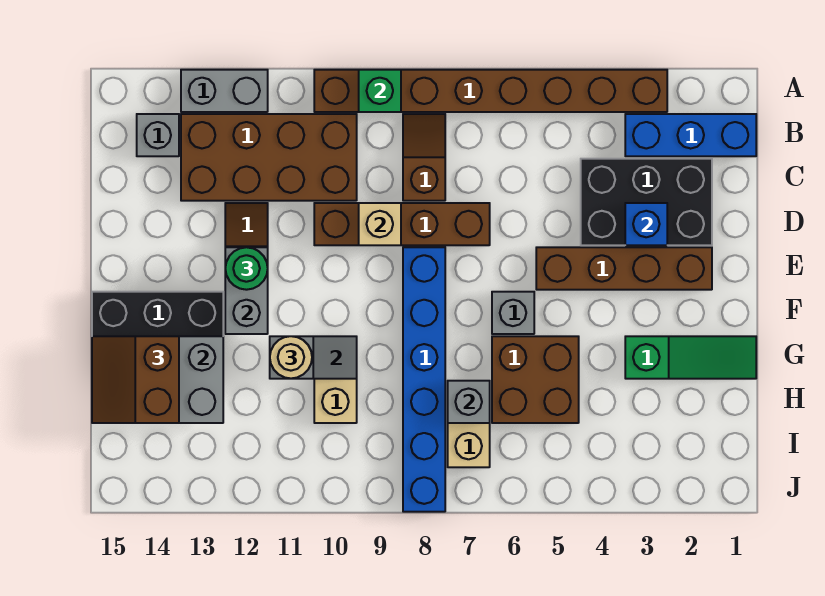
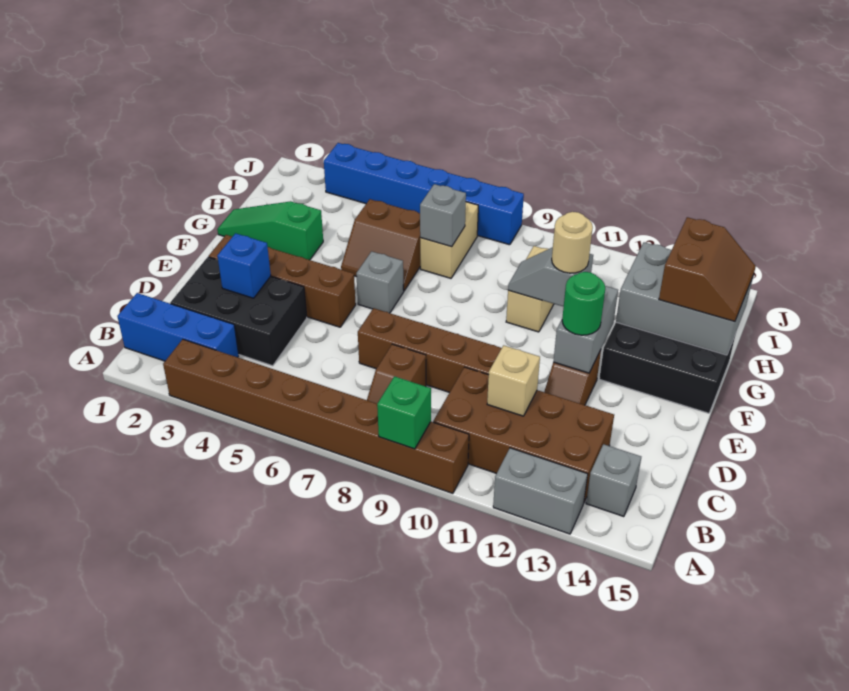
tan 1x1 brick [359,203,401,245] -> tan 1x1 brick moved to [487,345,540,416]
blue 1x6 brick [403,247,445,512] -> blue 1x6 brick turned to [324,143,524,245]
brown 2x2 brick [492,336,579,423] -> brown 2x2 slope [341,199,420,291]

